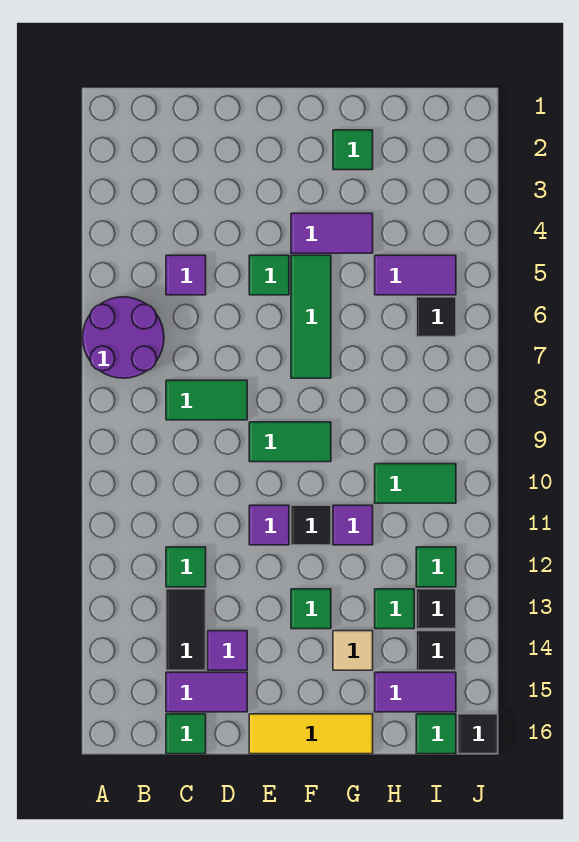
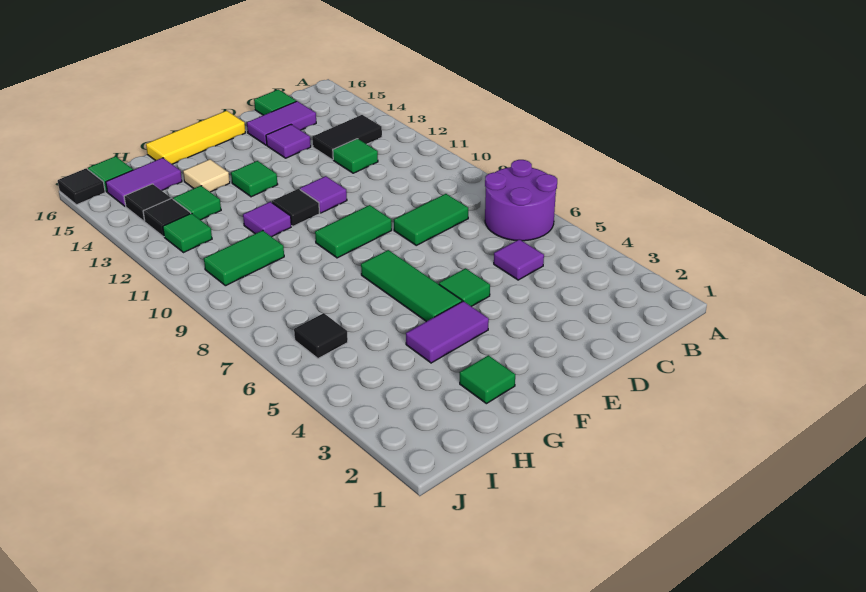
black 1x2 tile [166,589,206,670] -> black 1x2 tile turned to [312,115,382,160]
purple 1x2 tile [375,255,456,295] -> none

